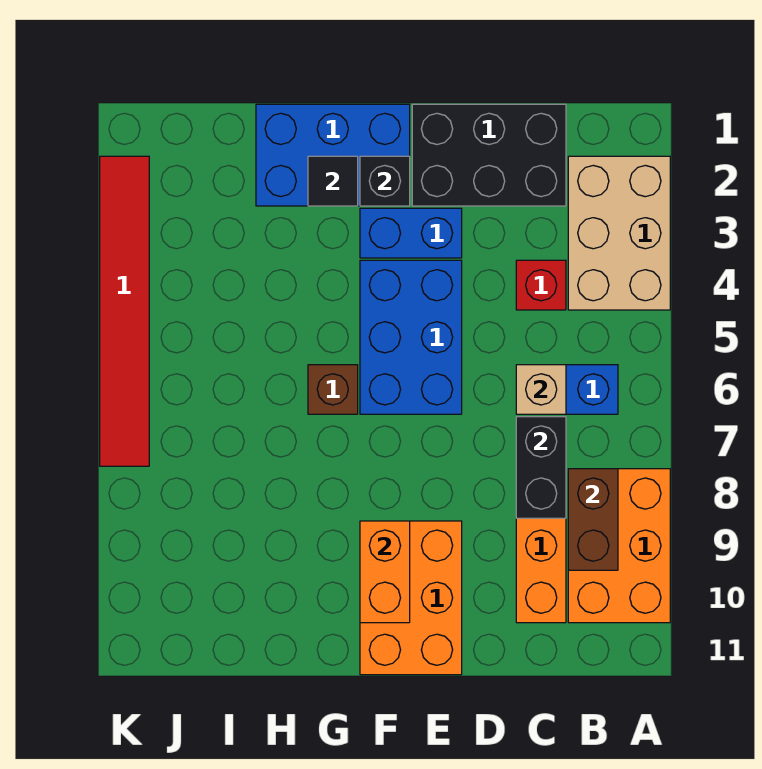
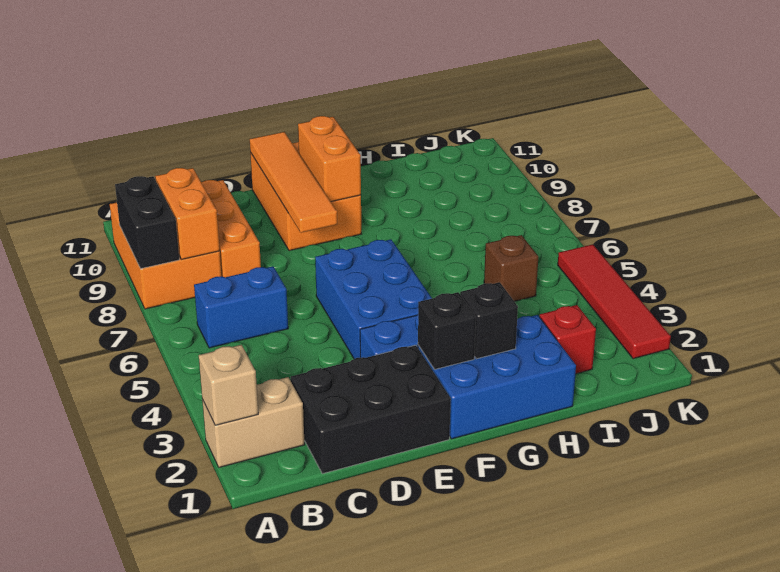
tan 2x3 brick [568,156,670,310] -> tan 1x2 brick [202,377,305,467]
brown 1x2 brick [568,469,618,570] -> orange 1x2 brick [155,168,220,259]
red 1x1 brick [516,260,566,310] -> red 1x1 brick moved to [539,305,596,374]
tan 1x1 brick [516,365,566,414] -> tan 1x1 brick moved to [199,345,258,425]
black 1x2 brick [516,417,566,518] -> black 1x2 brick moved to [115,176,179,269]
none -> orange 1x4 tile [250,132,337,233]
black 1x1 tile [308,156,358,206] -> black 1x1 brick [460,282,518,359]
brown 1x1 brick [308,365,358,414] -> brown 1x1 brick moved to [484,235,538,301]
red 1x6 tile [100,156,149,466] -> red 1x4 tile [558,244,671,359]

